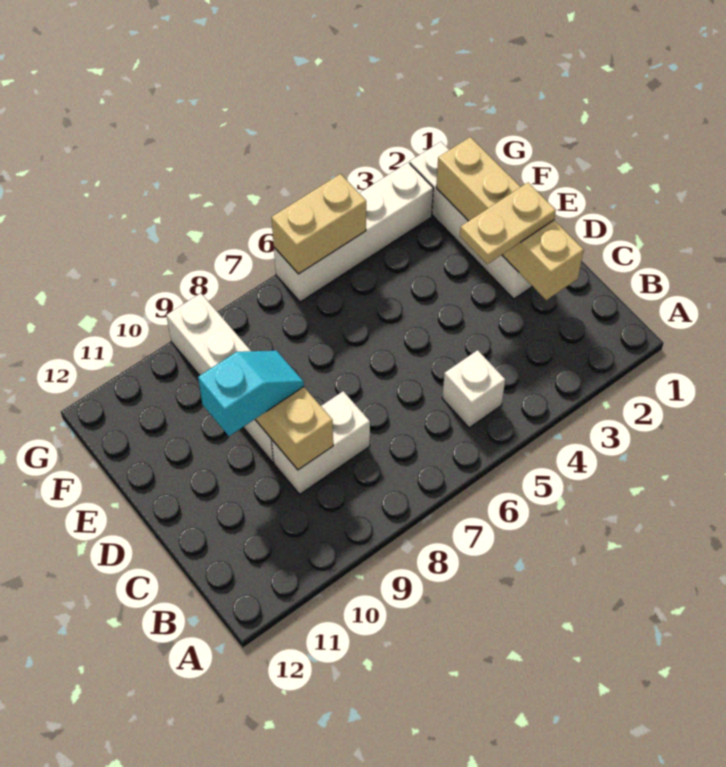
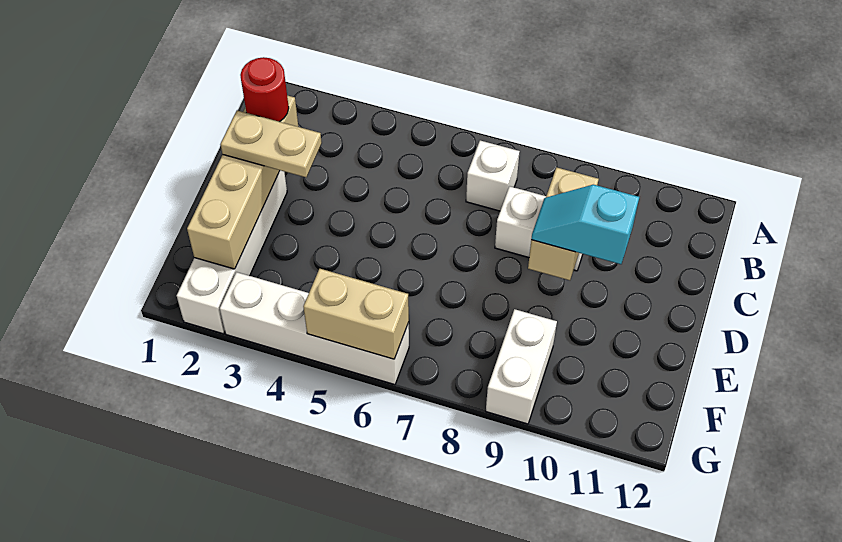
white 1x1 brick [442,350,505,428] -> white 1x1 brick moved to [466,140,520,211]
none -> red 1x1 round brick [240,57,289,122]
white 1x4 brick [166,293,274,462] -> white 1x2 brick [486,309,557,424]

